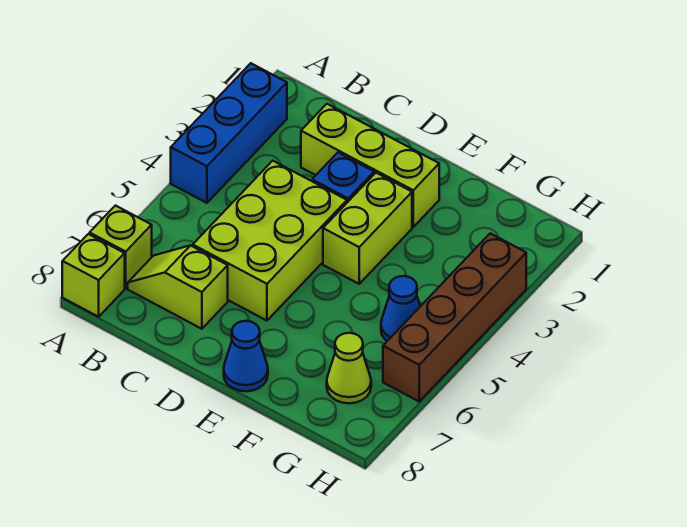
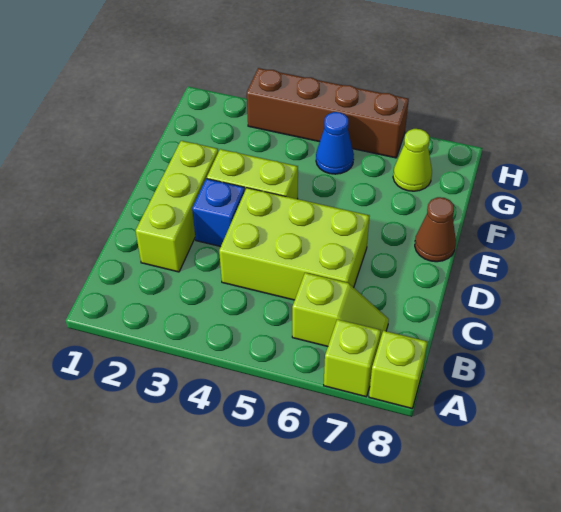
blue 1x3 brick [171,63,287,203] -> none
lime 1x2 slope [128,245,228,329] -> lime 1x2 slope turned to [292,273,389,346]
blue 1x1 cone [224,321,268,391] -> brown 1x1 cone [415,197,456,262]

